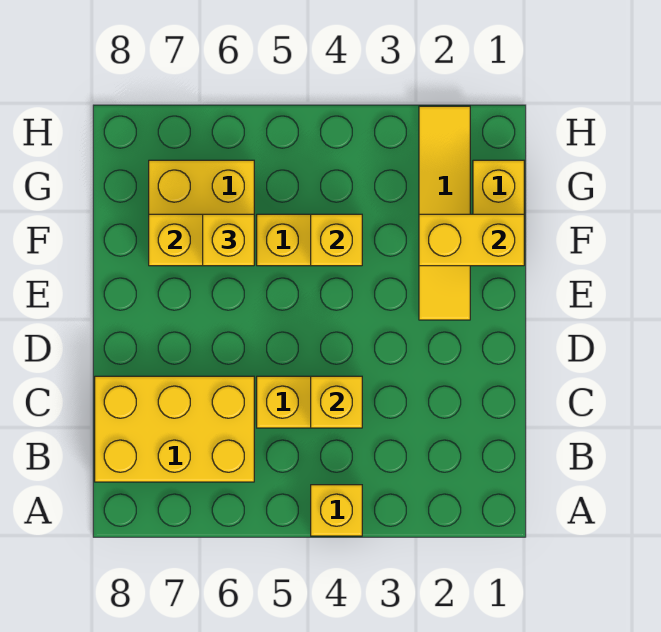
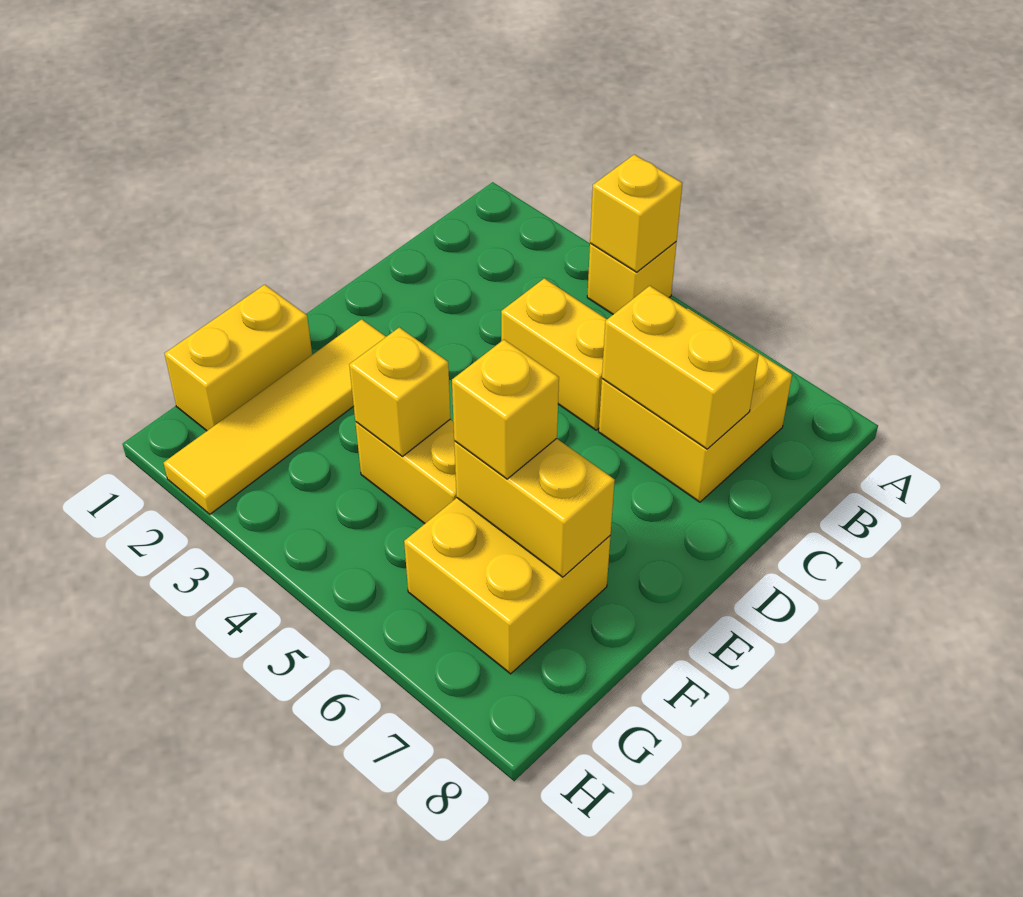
yellow 2x3 brick [95,376,254,482] -> yellow 2x2 brick [599,309,792,502]
yellow 1x1 brick [311,376,362,428] -> yellow 1x1 brick moved to [590,154,682,272]
yellow 1x2 brick [419,214,524,266] -> yellow 1x2 brick moved to [602,286,759,449]

